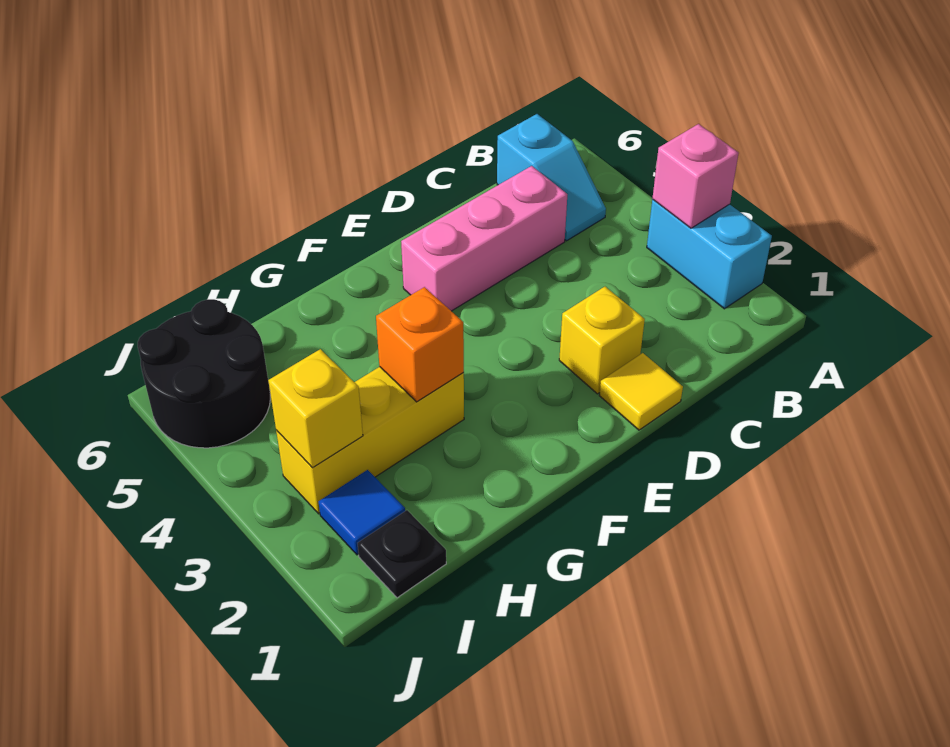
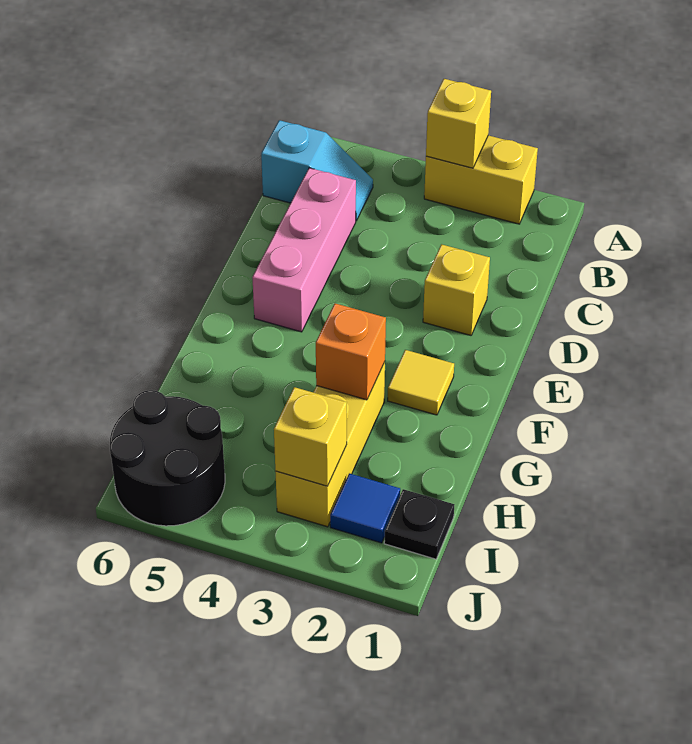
cyan 1x2 brick [647,200,772,309] -> yellow 1x2 brick [424,135,538,224]
pink 1x1 brick [652,124,739,228] -> yellow 1x1 brick [426,79,491,168]
yellow 1x1 tile [599,353,683,430] -> yellow 1x1 tile moved to [388,350,454,415]

